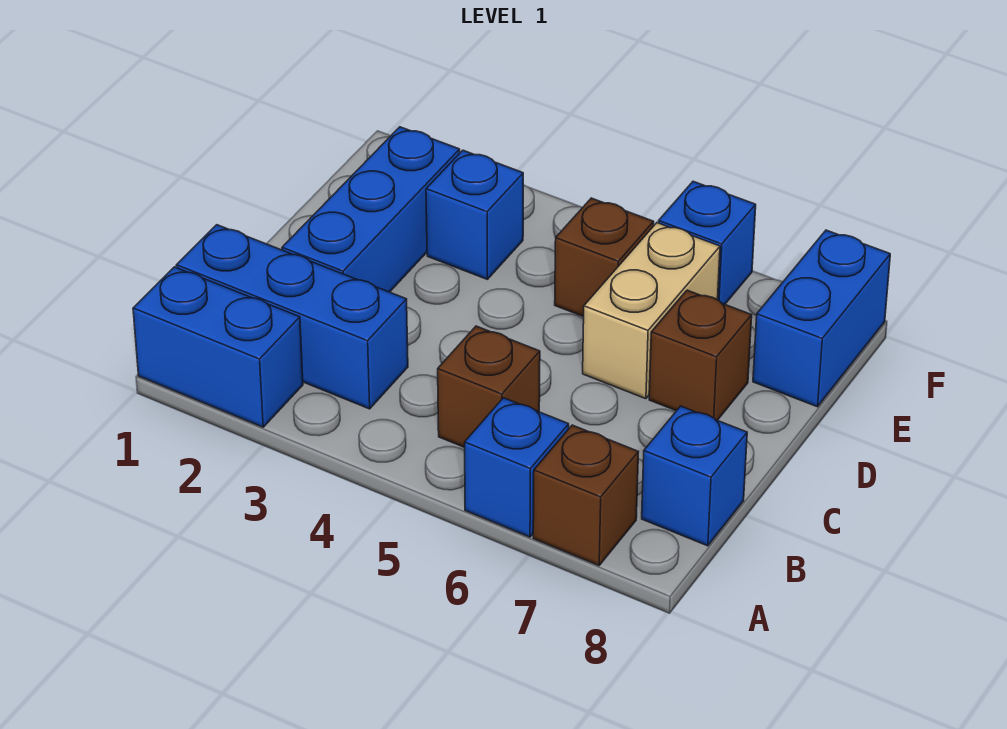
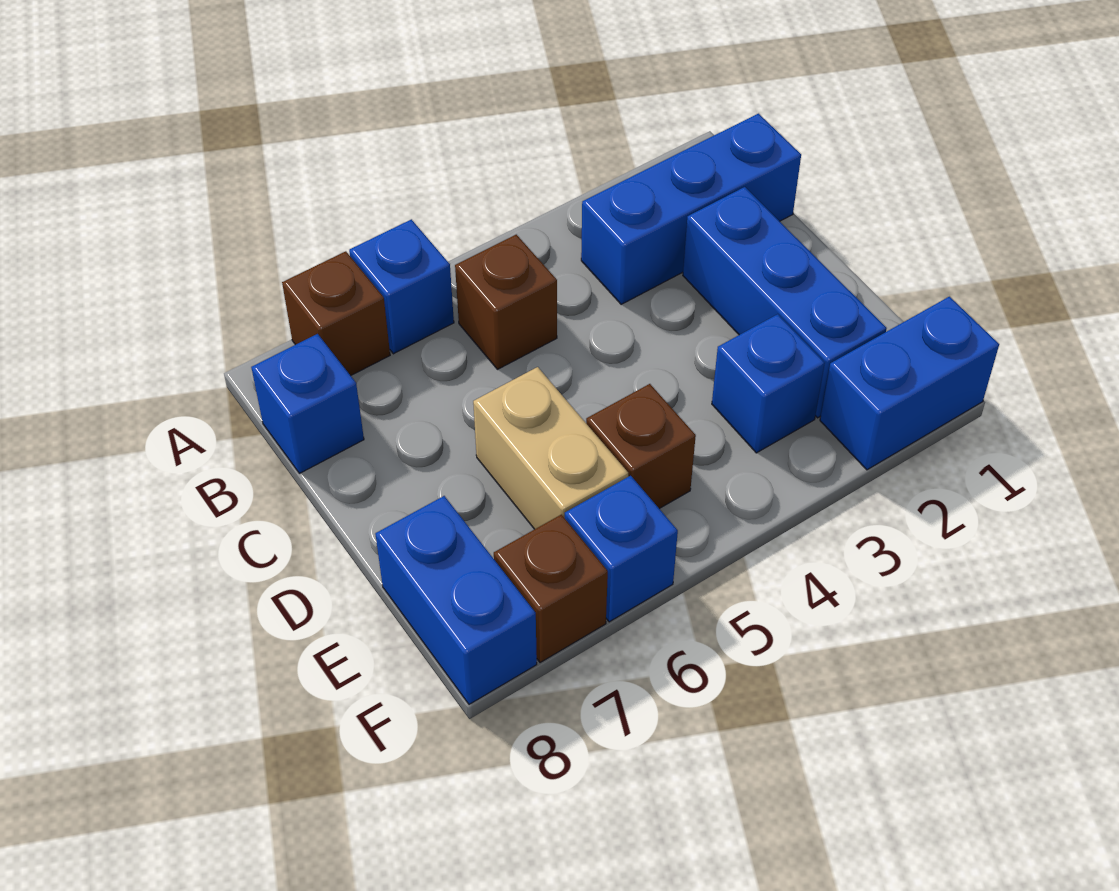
blue 1x2 brick [133,267,303,427] -> blue 1x2 brick moved to [820,297,999,470]
brown 1x1 brick [649,290,752,420] -> brown 1x1 brick moved to [494,515,608,663]

